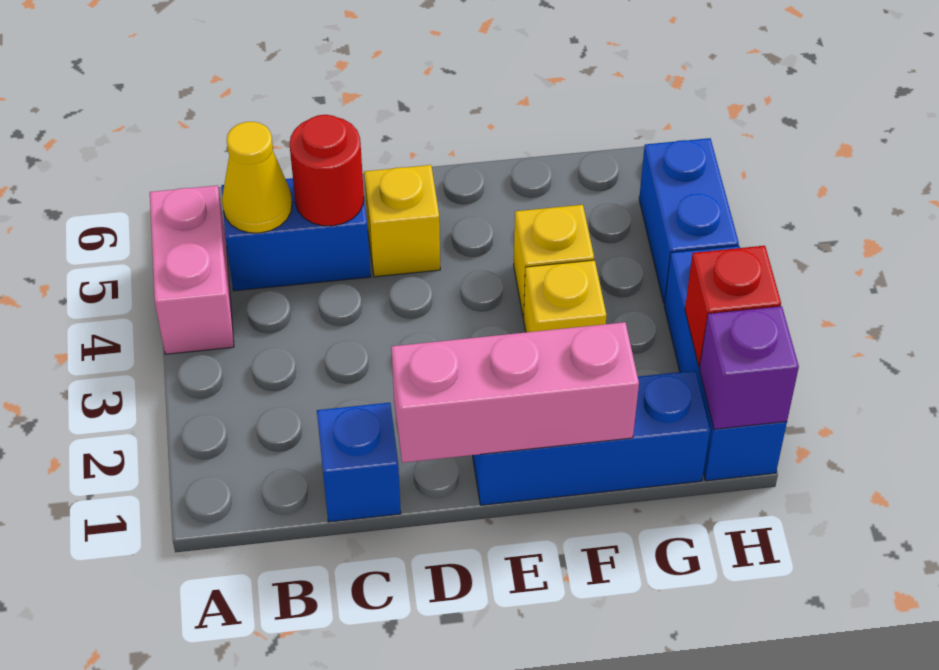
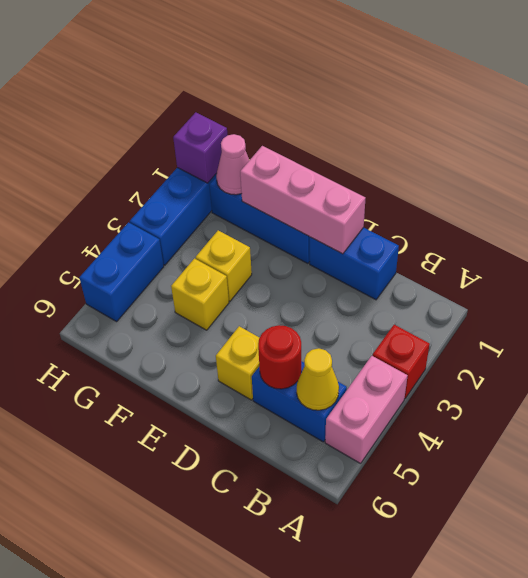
blue 1x1 brick [317,403,401,522] -> blue 1x2 brick [310,227,399,300]
none -> pink 1x1 cone [216,134,249,195]
red 1x1 brick [685,246,781,367] -> red 1x1 brick moved to [373,325,430,398]

